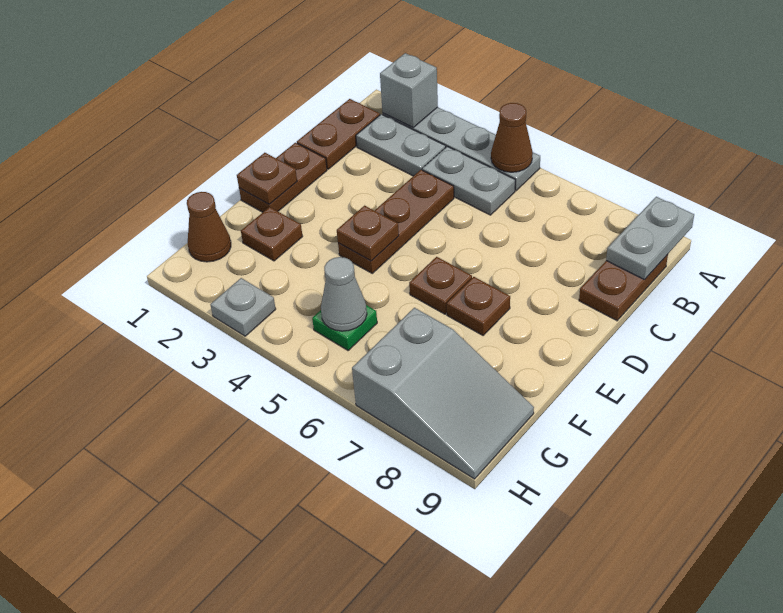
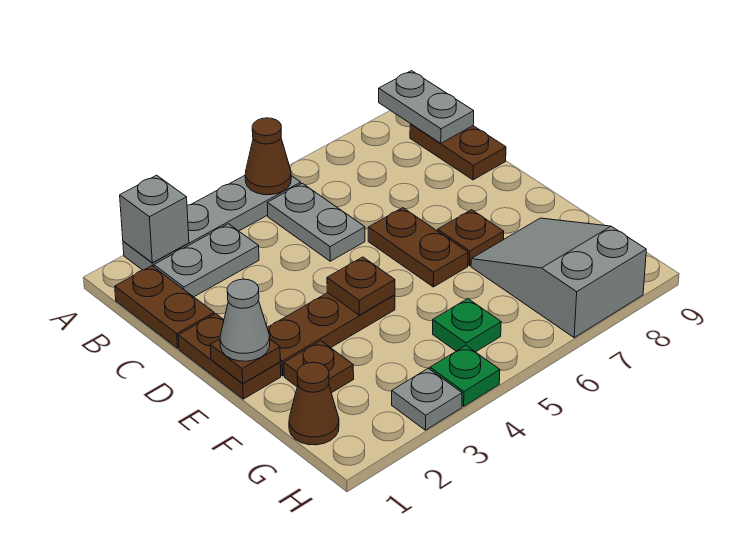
grey 1x2 plate [422,146,515,215] -> grey 1x2 plate turned to [267,183,365,261]
brown 1x3 plate [338,170,454,273] -> brown 1x3 plate turned to [267,293,395,376]
brown 1x1 plate [409,257,472,314] -> brown 1x2 plate [368,208,468,287]
grey 1x1 cone [321,257,367,331] -> grey 1x1 cone moved to [220,279,270,361]
grey 2x3 slope [352,308,534,479] -> grey 2x3 slope turned to [471,218,646,338]
none -> green 1x1 plate [430,346,500,406]

